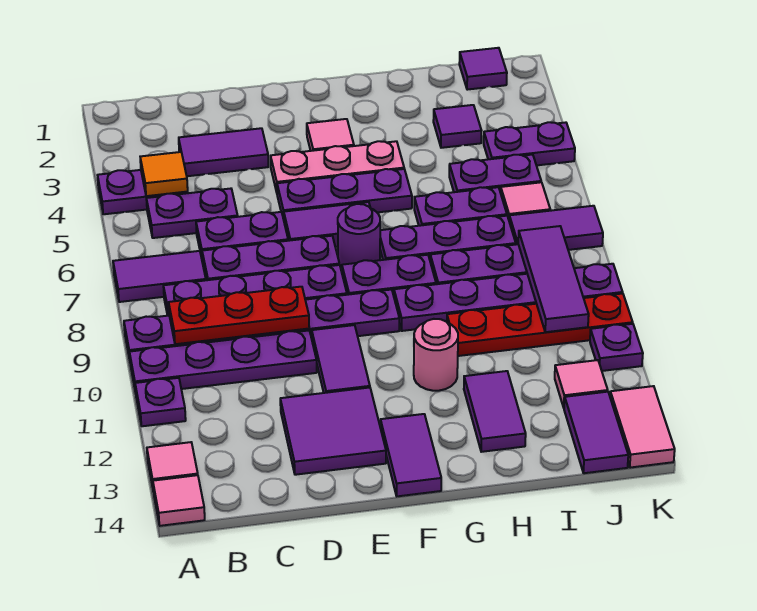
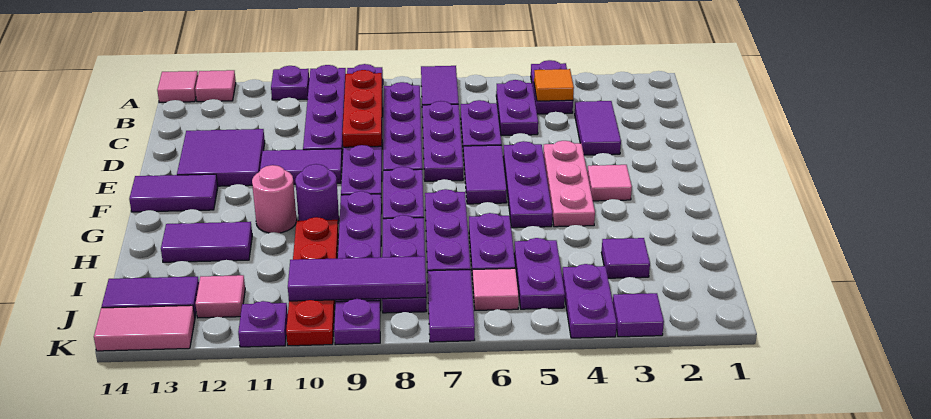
purple 1x1 round brick [338,204,380,267] -> purple 1x1 round brick moved to [295,164,339,222]
purple 1x1 tile [459,48,507,90] -> purple 1x1 tile moved to [613,293,664,337]

